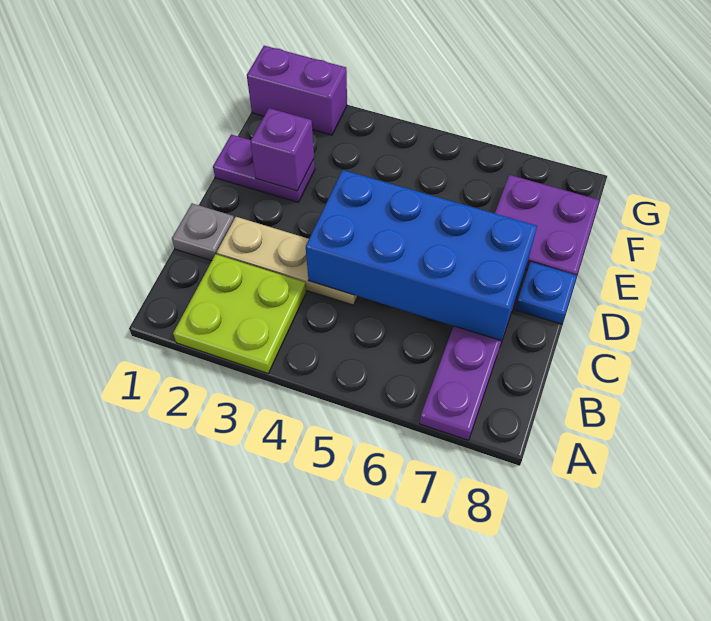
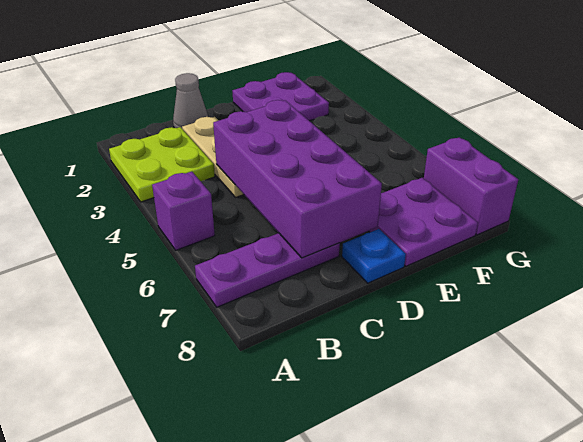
grey 1x1 plate [172,203,234,261] -> grey 1x1 cone [173,73,208,128]
blue 2x4 brick [306,170,537,341] -> purple 2x4 brick [213,100,382,258]
purple 1x2 plate [213,135,315,202] -> purple 2x2 plate [233,72,329,121]
purple 1x1 brick [250,108,314,191] -> purple 1x1 brick moved to [152,172,215,250]
purple 1x2 brick [247,46,347,135] -> purple 1x2 brick moved to [424,137,518,235]

